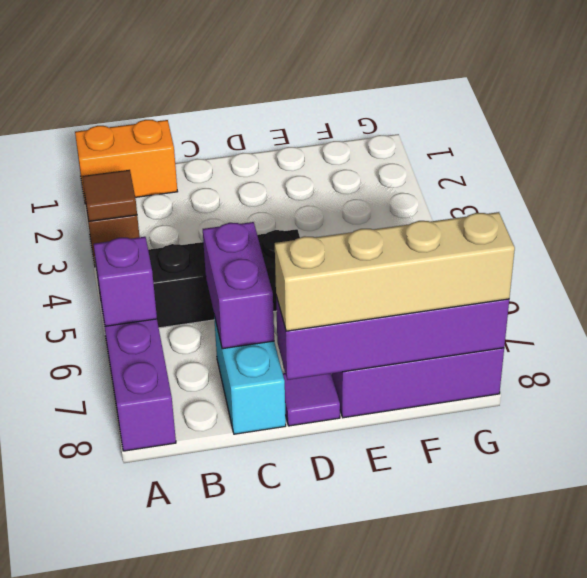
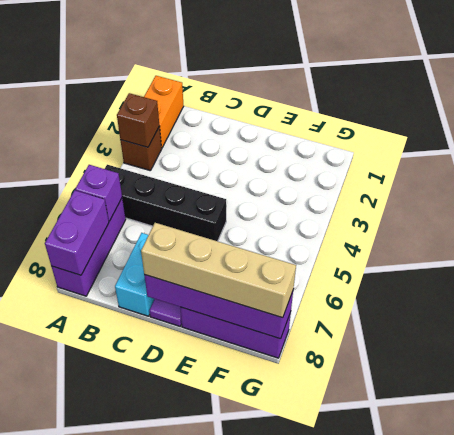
orange 1x2 brick [75,120,178,204] -> orange 1x2 brick turned to [144,76,184,148]
brown 1x1 tile [82,170,137,221] -> brown 1x1 brick [117,93,159,147]
purple 1x2 brick [203,222,274,349] -> purple 1x2 brick moved to [45,190,109,275]

